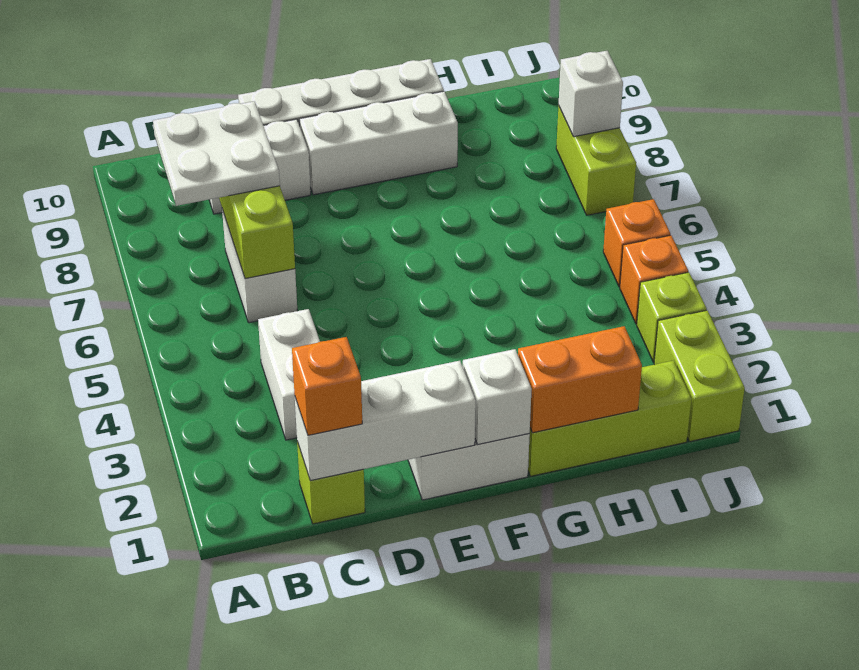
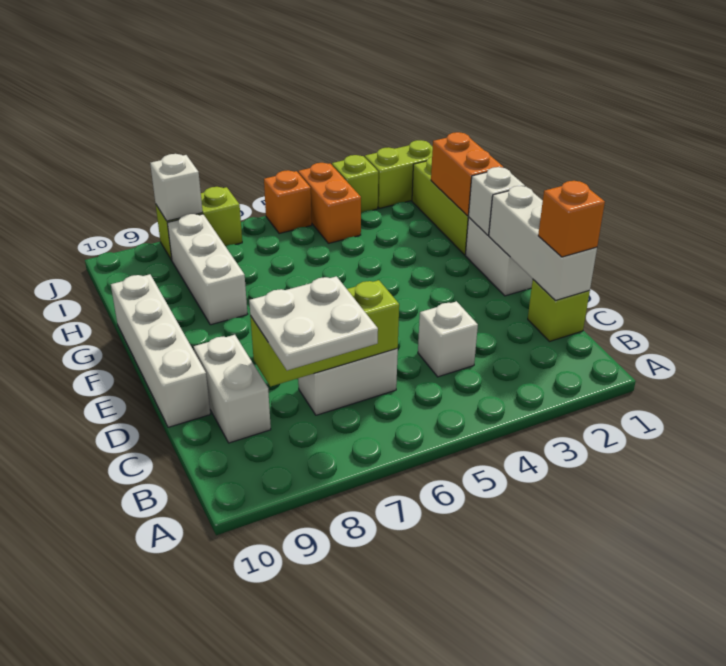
white 1x2 brick [258,309,320,440] -> white 1x1 brick [418,301,478,377]
white 1x3 brick [299,91,458,195] -> white 1x3 brick moved to [167,214,247,325]
orange 1x1 brick [620,235,688,324] -> orange 1x2 brick [298,163,361,243]

